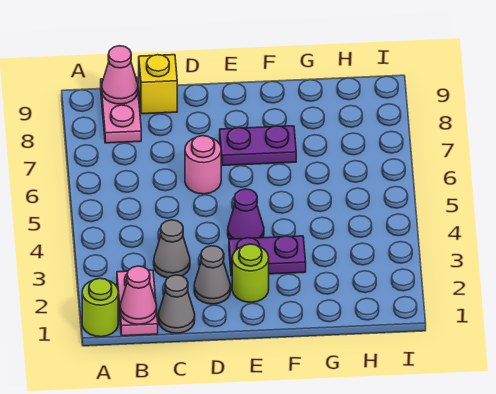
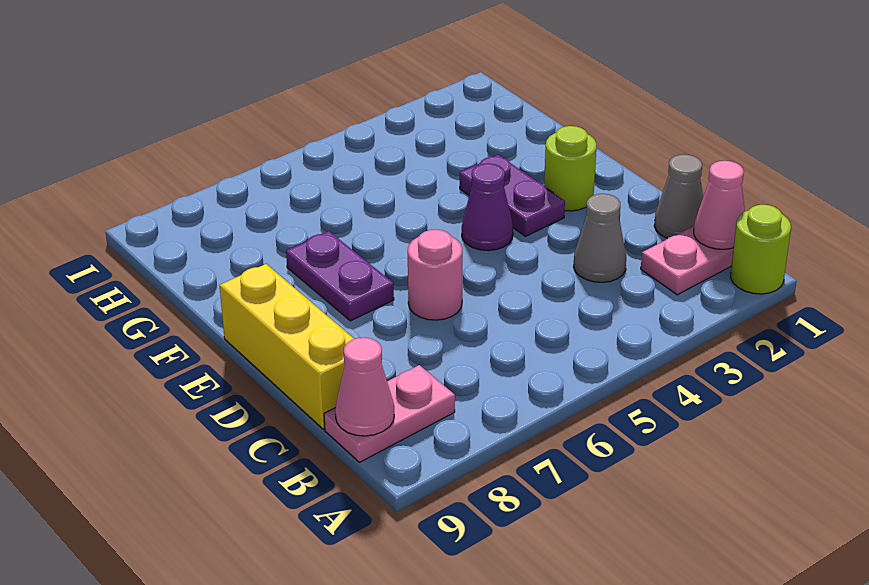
yellow 1x1 brick [139,55,177,114] -> yellow 1x3 brick [220,264,354,429]
grey 1x1 cone [194,246,231,304] -> none

